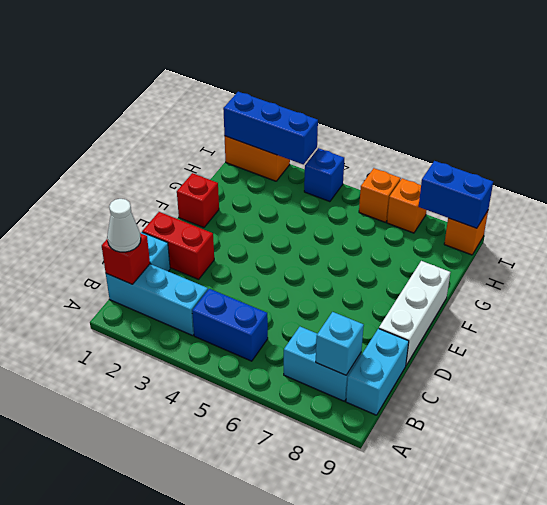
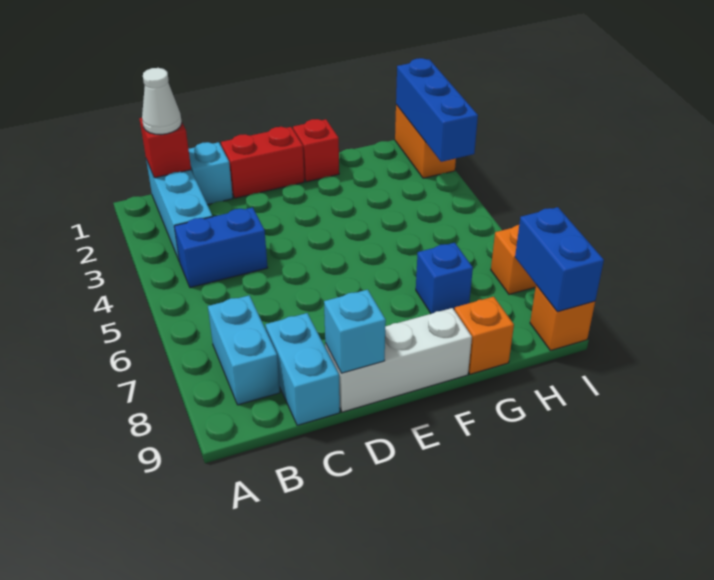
blue 1x2 brick [192,289,268,361] -> blue 1x2 brick turned to [174,207,268,288]
cyan 1x1 brick [316,312,364,375] -> cyan 1x1 brick moved to [324,290,386,373]
cyan 1x2 brick [346,329,409,415] -> cyan 1x2 brick turned to [265,313,340,425]
red 1x2 brick [142,212,214,279] -> red 1x2 brick turned to [221,127,304,198]
blue 1x1 brick [304,148,344,202] -> blue 1x1 brick moved to [416,243,473,314]
orange 1x1 brick [359,168,401,222] -> orange 1x1 brick moved to [454,297,514,374]

